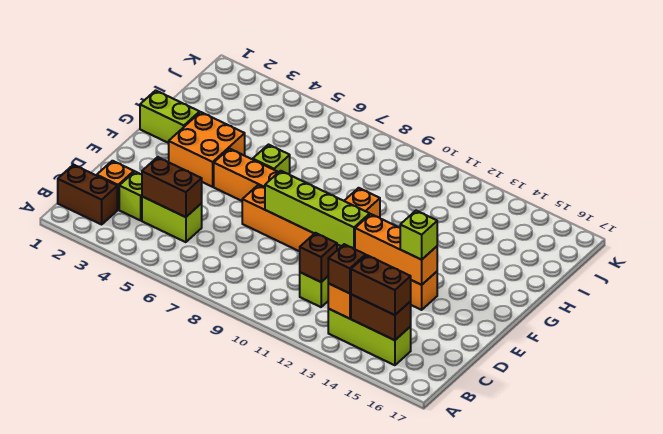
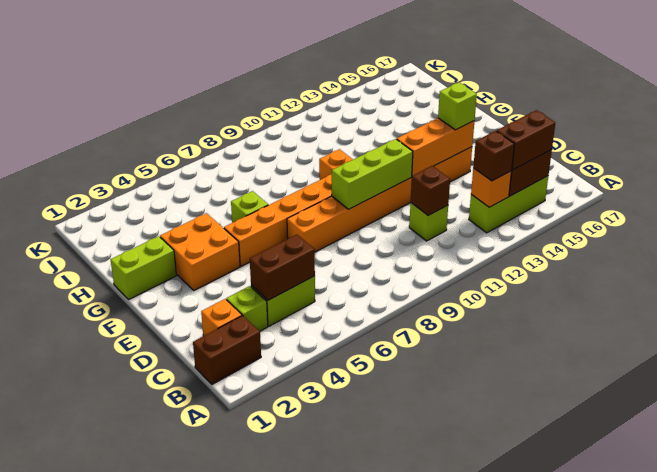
lime 1x4 brick [265,171,370,249] -> lime 1x3 brick [332,139,413,209]

